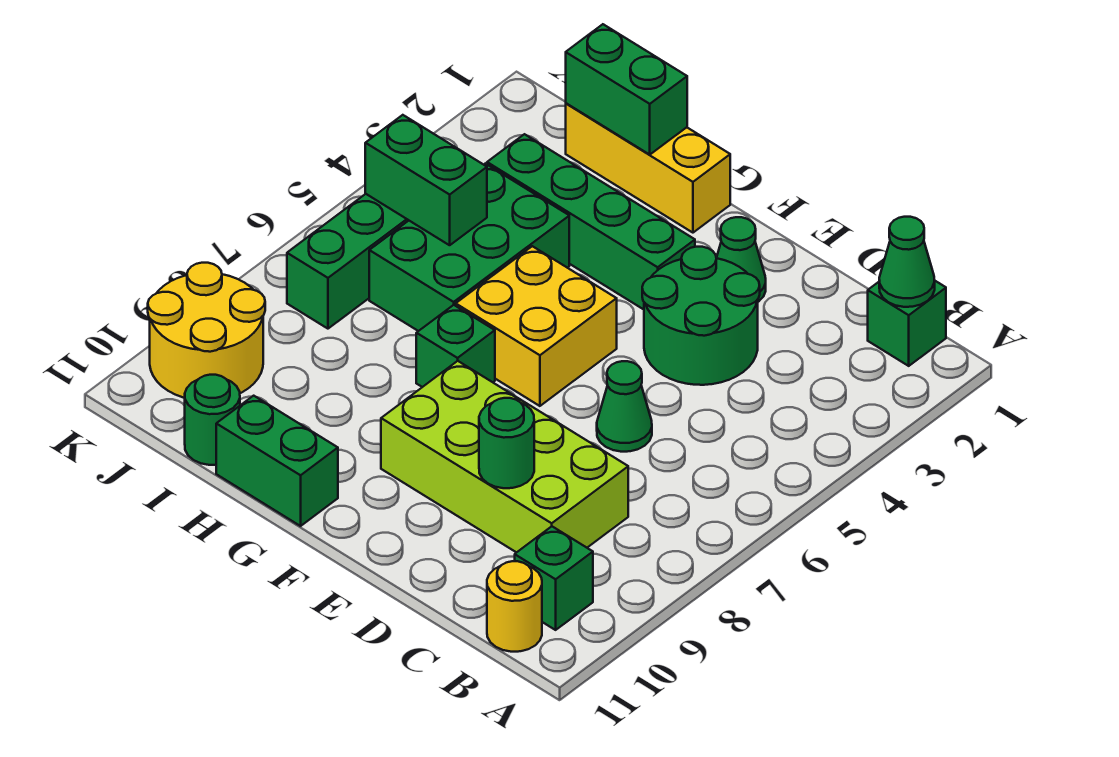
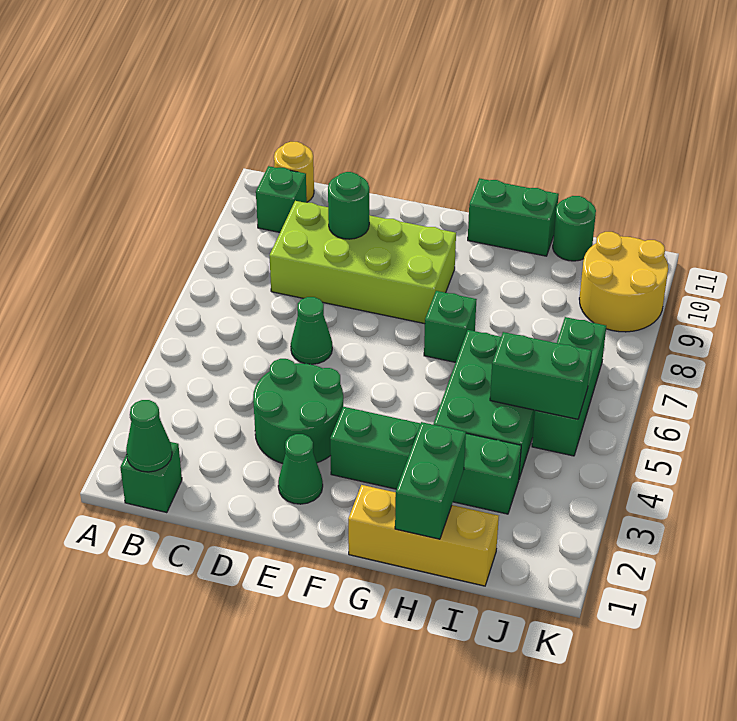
yellow 2x2 brick [456,246,617,406] -> none
green 1x2 brick [566,24,687,155] -> green 1x2 brick turned to [395,422,466,539]

